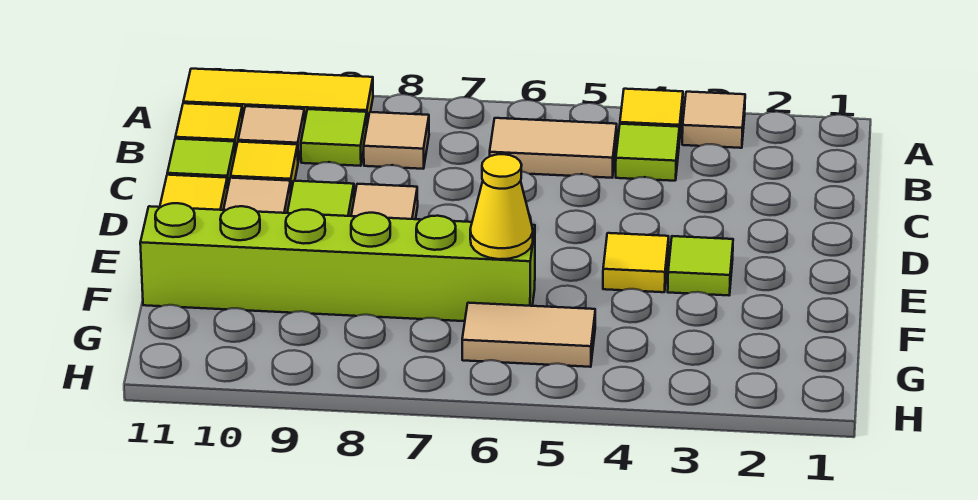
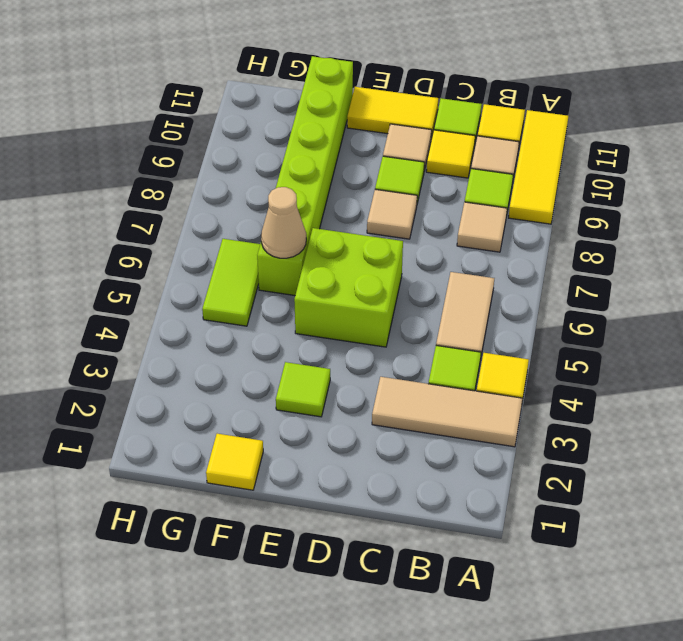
tan 1x1 tile [682,92,745,148] -> tan 1x3 tile [372,377,523,447]
none -> lime 2x2 brick [294,228,403,347]
yellow 1x1 tile [603,233,669,292] -> yellow 1x1 tile moved to [206,434,263,490]
yellow 1x1 cone [470,154,533,259] -> tan 1x1 cone [261,187,306,258]
tan 1x2 tile [462,303,595,367] -> lime 1x2 tile [202,239,260,326]

